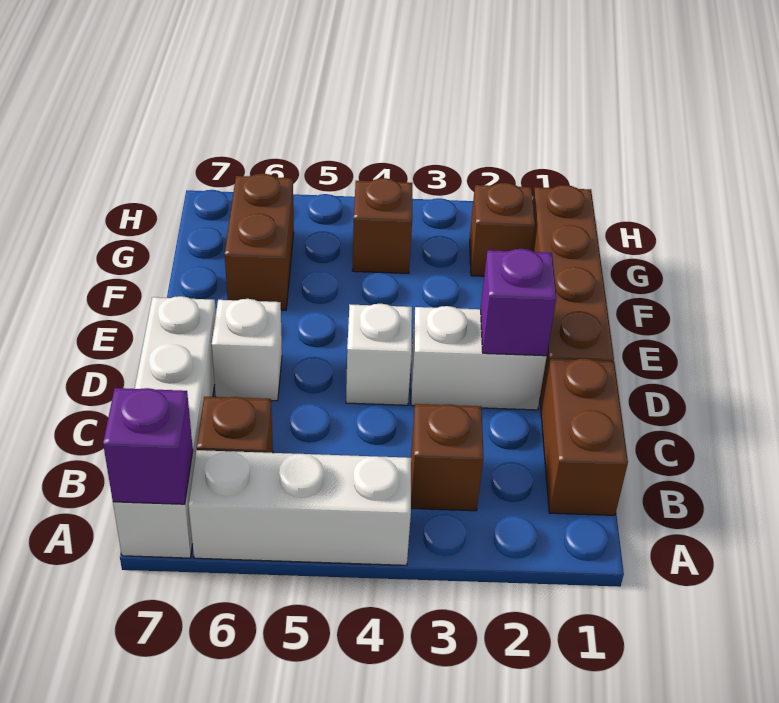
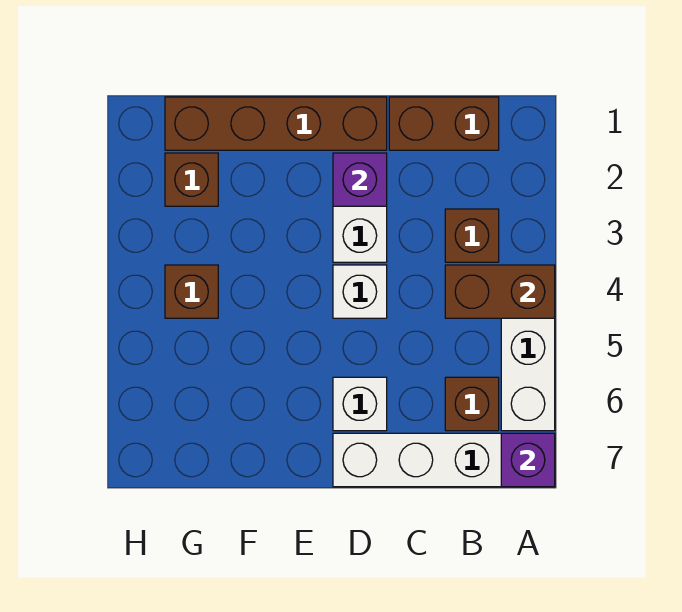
brown 1x2 brick [225,174,294,310] -> brown 1x2 brick moved to [445,265,555,318]

